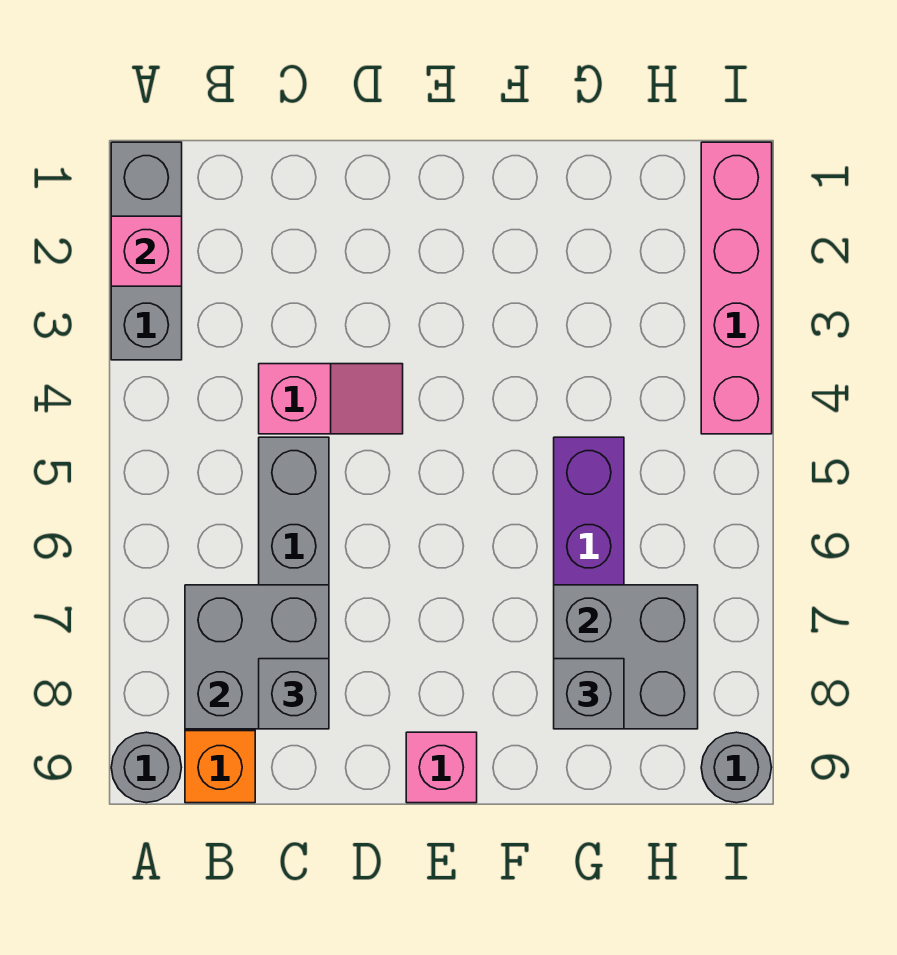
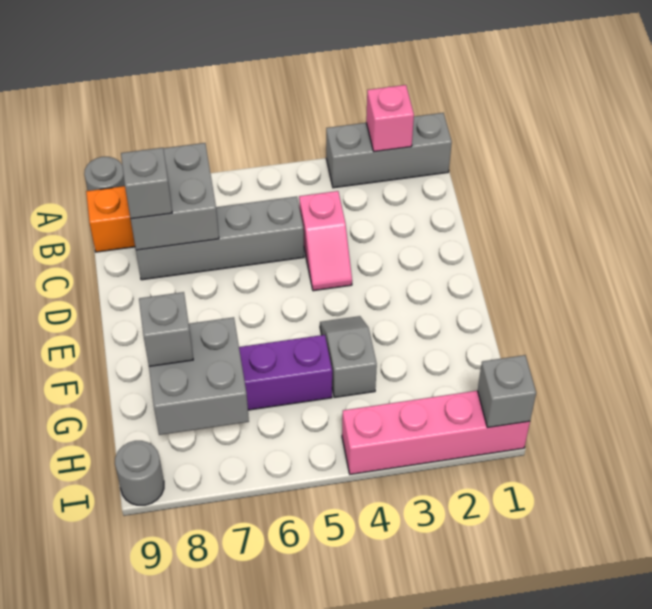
pink 1x1 brick [406,732,477,803] -> none
none -> grey 1x2 slope [320,316,377,398]
none -> grey 1x1 brick [477,355,536,428]

